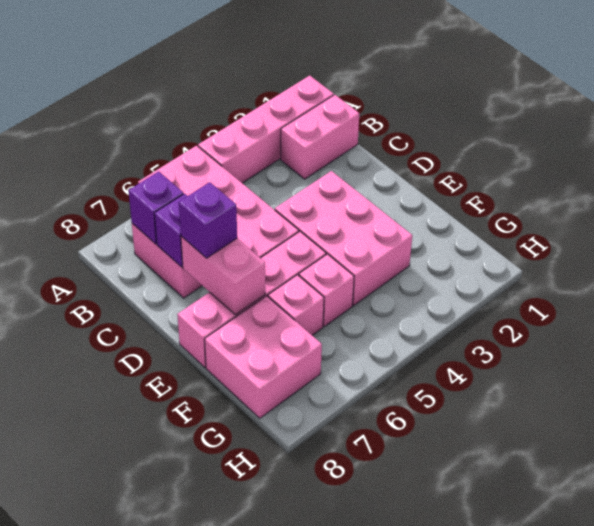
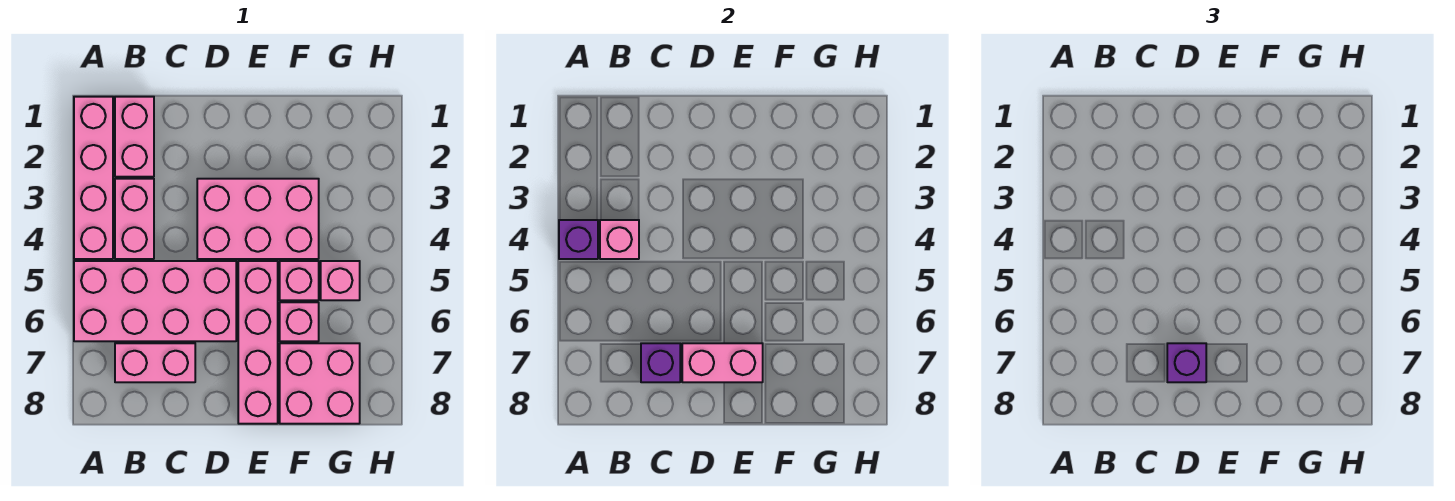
none -> pink 1x2 brick [115,179,154,259]
none -> pink 1x1 brick [600,220,639,259]
purple 1x1 brick [128,171,184,244] -> purple 1x1 brick moved to [559,220,598,259]
none -> pink 1x1 brick [321,261,360,300]

